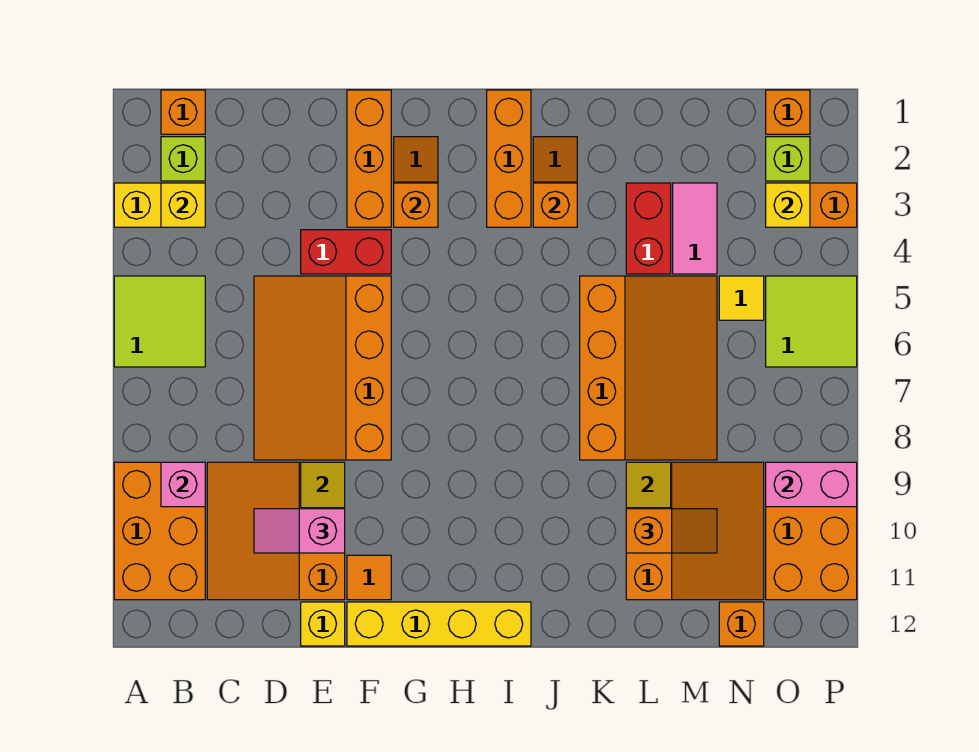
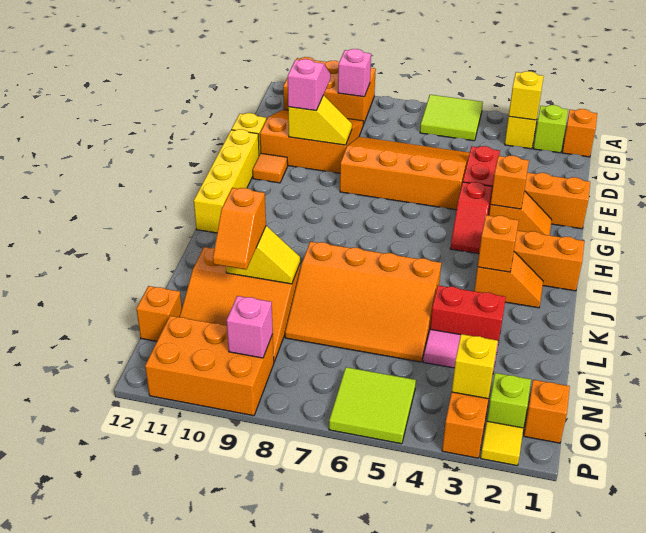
none -> red 1x2 slope [450,182,493,254]
yellow 1x1 tile [719,276,764,320] -> yellow 1x1 tile moved to [481,421,523,466]
pink 1x2 brick [766,462,857,507] -> pink 1x1 brick [227,296,273,358]

